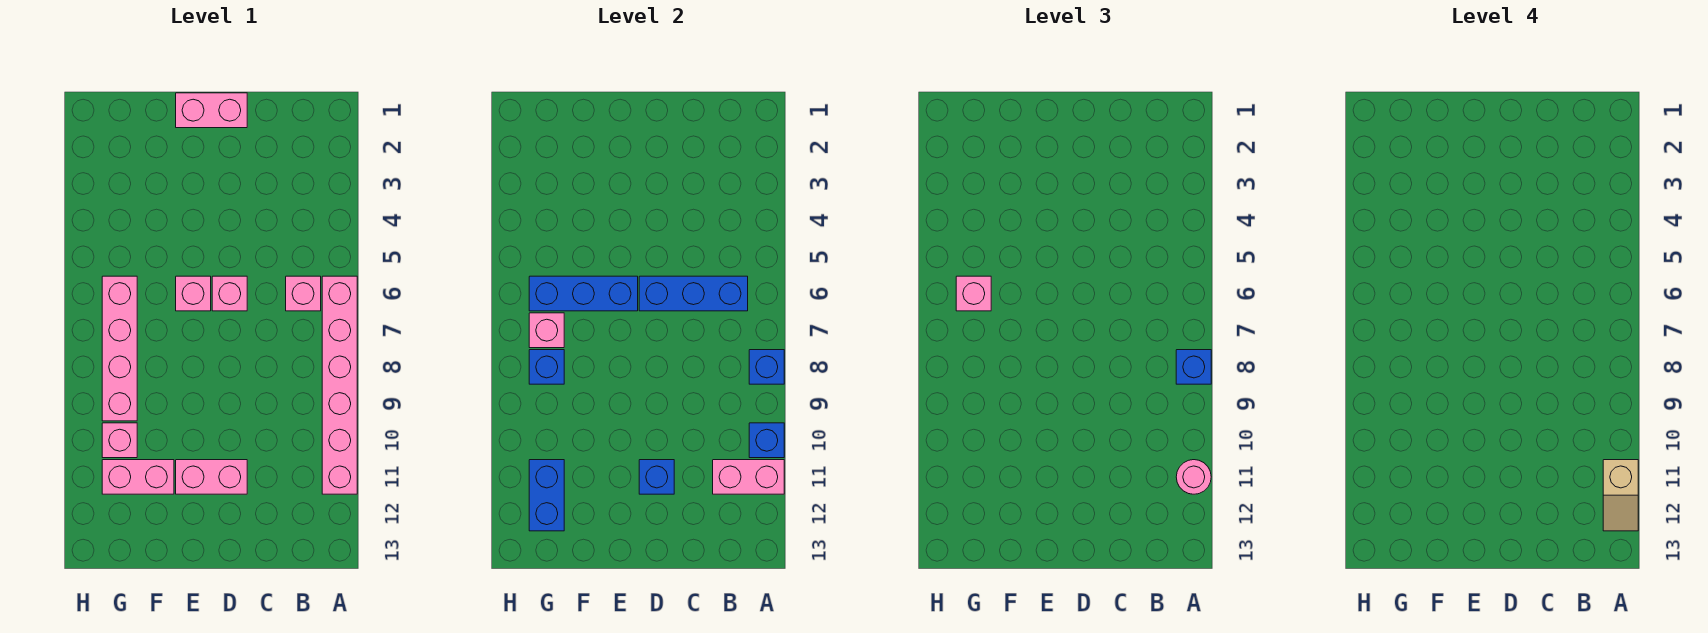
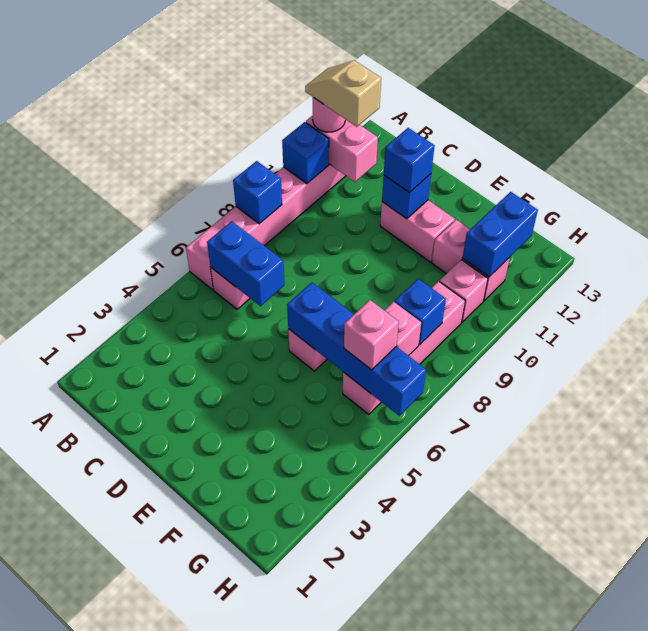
blue 1x1 brick [1176,350,1211,384] -> blue 1x1 brick moved to [384,128,434,193]
tan 1x2 slope [1603,460,1638,531] -> tan 1x2 slope turned to [305,60,381,127]
blue 1x3 brick [639,276,748,311] -> blue 1x2 brick [207,221,284,306]
pink 1x2 brick [176,93,247,128] -> none
pink 1x1 brick [212,276,247,311] -> none
blue 1x3 brick [529,276,638,311] -> blue 1x4 brick [287,282,426,416]

